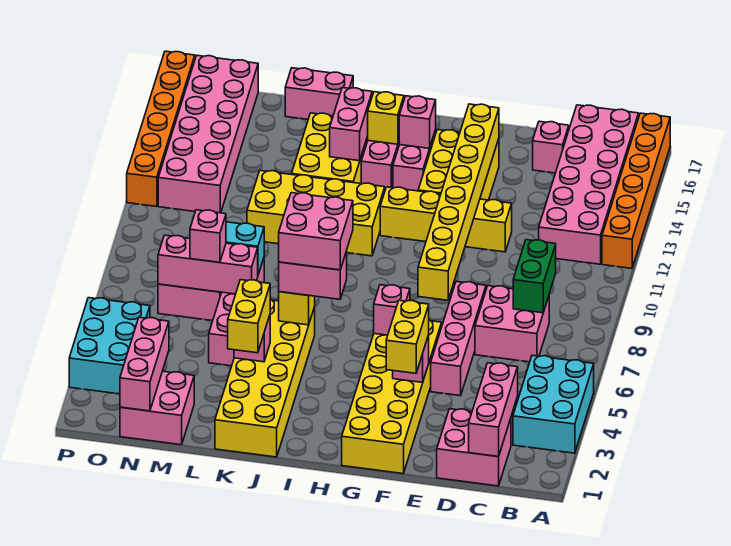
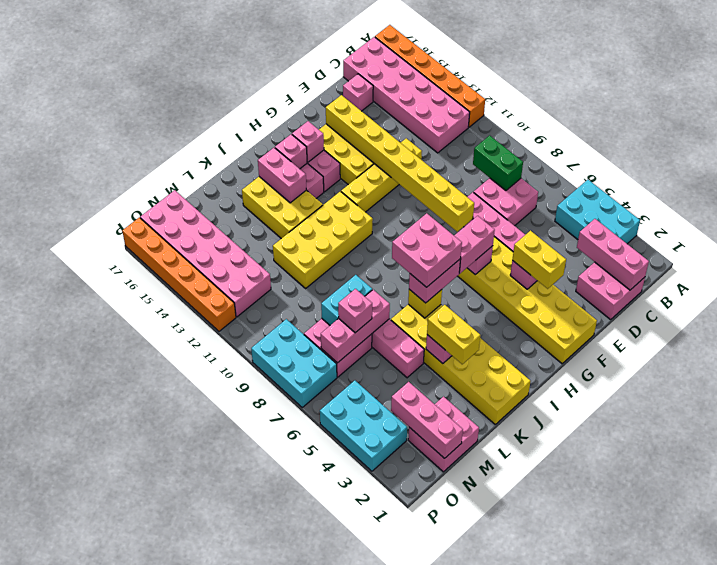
yellow 1x1 brick [367,92,404,144] -> pink 1x1 brick [275,134,307,169]
pink 1x2 brick [285,68,353,119] -> pink 1x2 brick moved to [454,216,495,273]
none -> cyan 2x3 brick [251,319,337,407]

